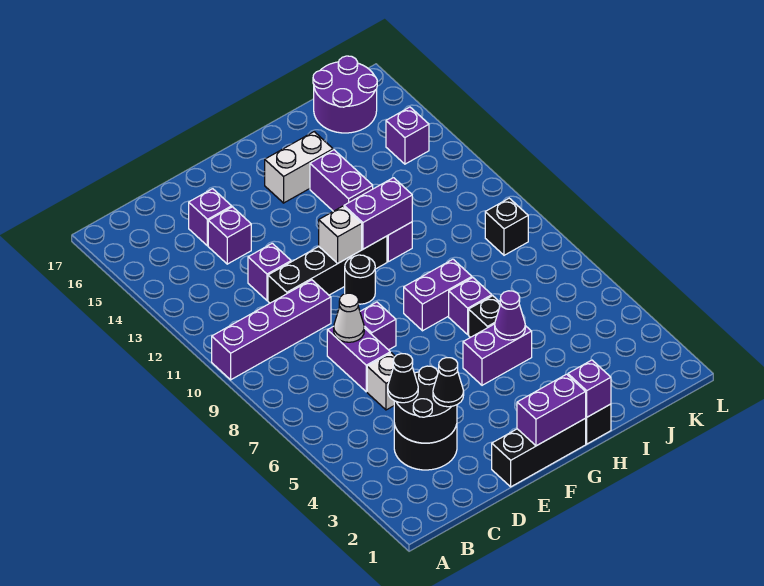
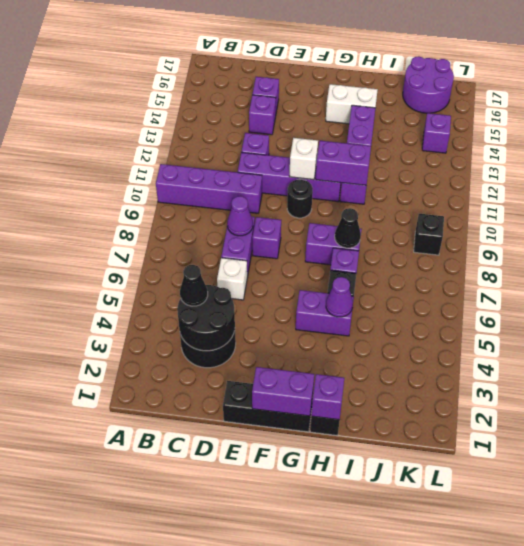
black 1x1 cone [433,358,464,407] -> black 1x1 cone moved to [335,208,361,248]
white 1x1 cone [334,293,364,342] -> purple 1x1 cone [227,196,253,236]
black 1x4 brick [268,236,387,303] -> purple 1x4 brick [238,152,341,201]

